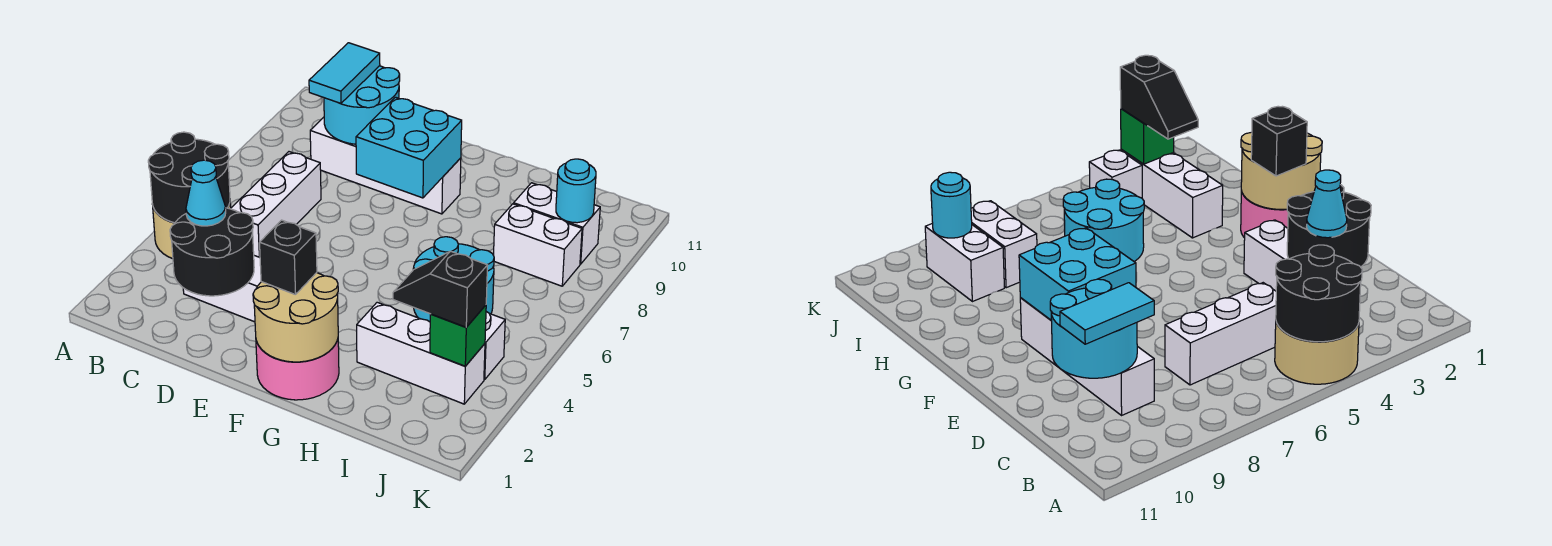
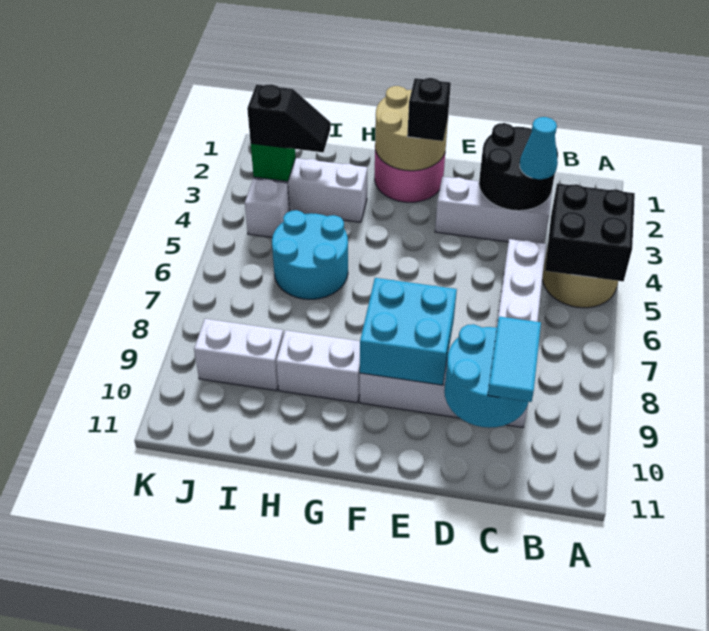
black 2x2 round brick [148,132,230,223] -> black 2x2 brick [545,183,635,281]
white 1x2 brick [494,204,582,286] -> white 1x2 brick moved to [276,330,360,403]
cyan 1x1 round brick [556,159,596,223] -> none

